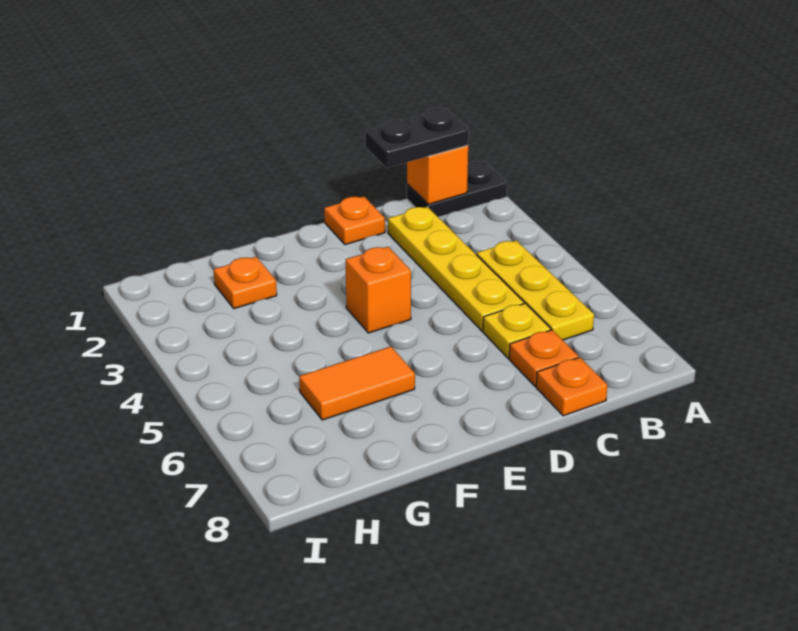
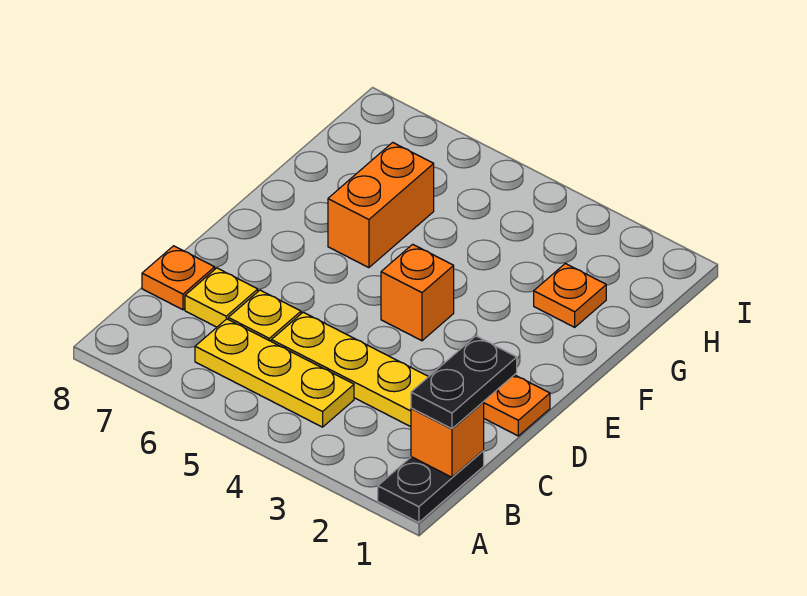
orange 1x1 plate [509,330,579,386] -> yellow 1x1 plate [185,268,258,327]
orange 1x2 tile [299,347,415,420] -> orange 1x2 brick [328,142,434,268]

